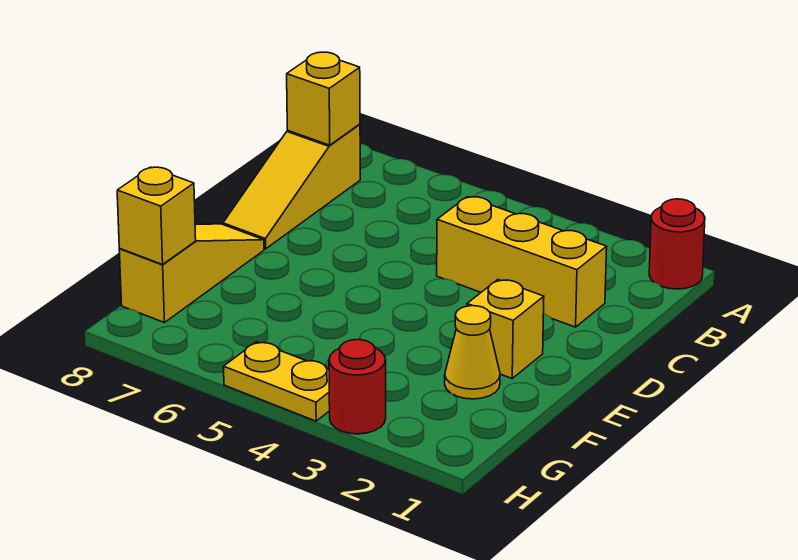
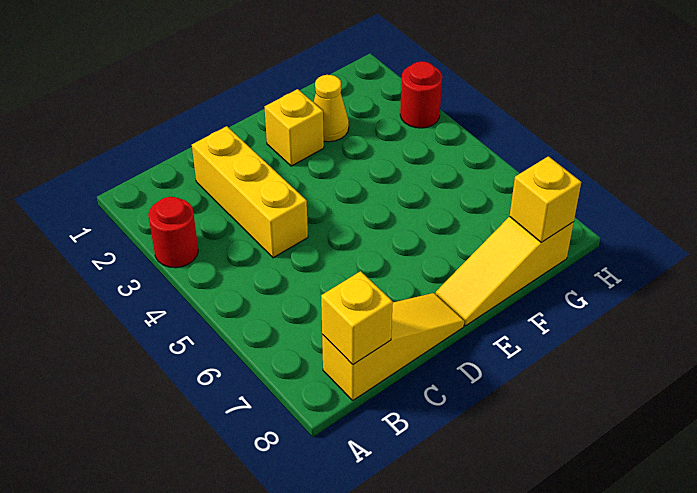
red 1x1 round brick [649,199,705,289] -> red 1x1 round brick moved to [148,197,198,268]
yellow 1x2 plate [224,342,330,421] -> none

